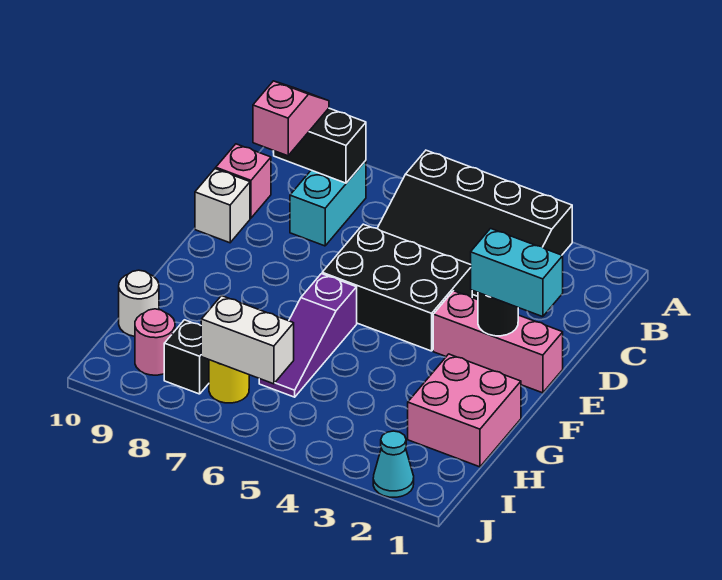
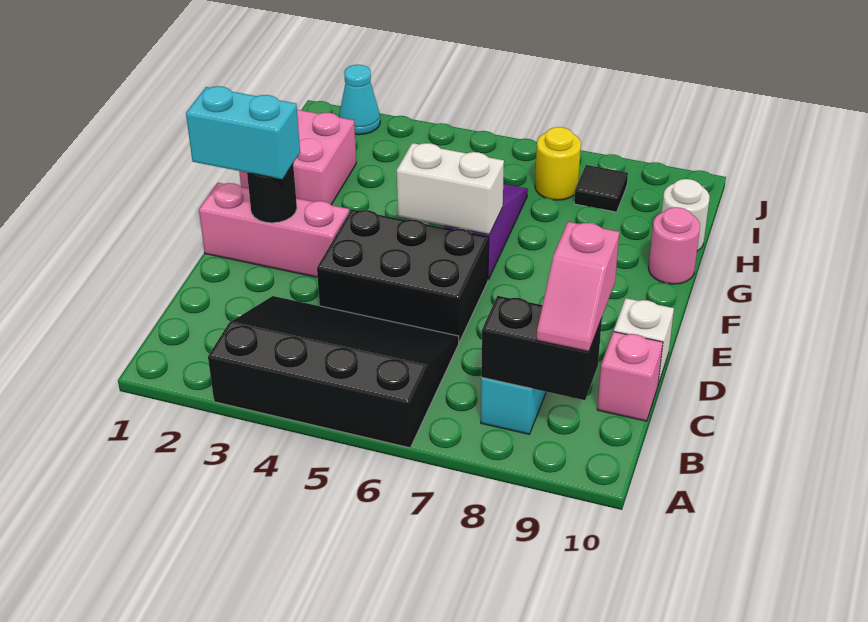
white 1x2 brick [201,296,294,384] -> white 1x2 brick moved to [397,143,504,235]
black 1x1 brick [164,320,209,394] -> black 1x1 tile [574,165,628,212]
pink 1x1 round brick [135,309,175,375] -> pink 1x1 round brick moved to [649,207,700,284]

